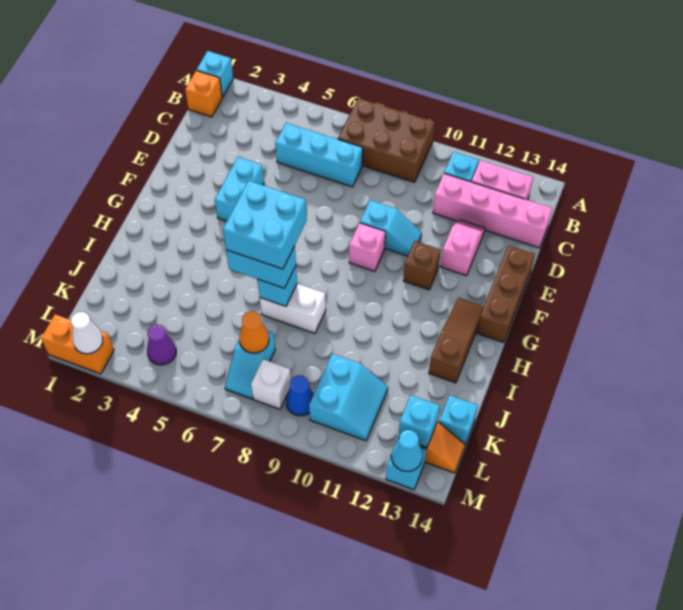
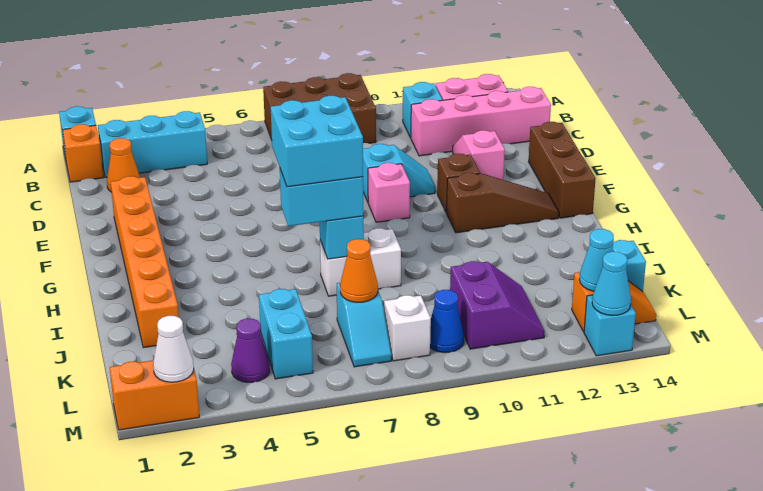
none -> orange 1x1 cone [107,138,140,192]
cyan 1x3 brick [275,123,363,187] -> cyan 1x3 brick moved to [98,111,207,178]
none -> orange 1x6 brick [111,176,179,348]
cyan 1x2 brick [215,157,264,221] -> cyan 1x2 brick moved to [259,289,313,379]
brown 1x3 slope [429,298,484,383] -> brown 1x3 slope turned to [447,173,559,233]
cyan 2x2 slope [309,354,388,441] -> purple 2x2 slope [450,261,545,349]
cyan 1x1 brick [398,395,440,448] -> cyan 1x1 cone [579,229,614,291]

